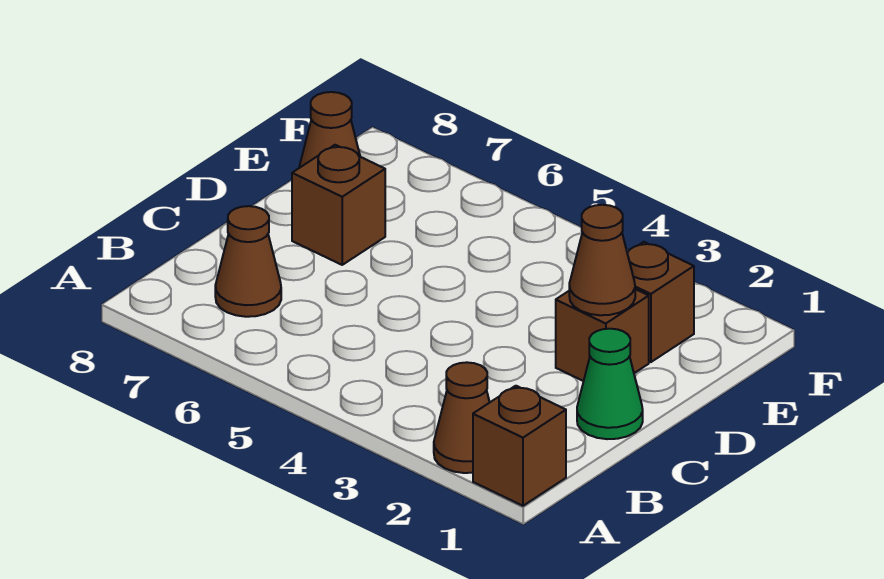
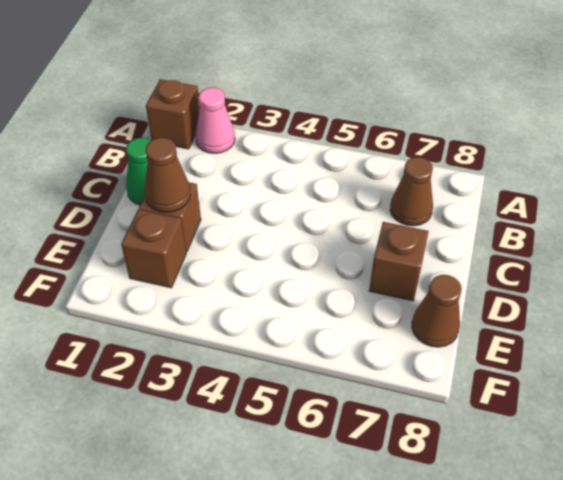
brown 1x1 cone [434,362,490,473] -> pink 1x1 cone [195,88,235,153]

